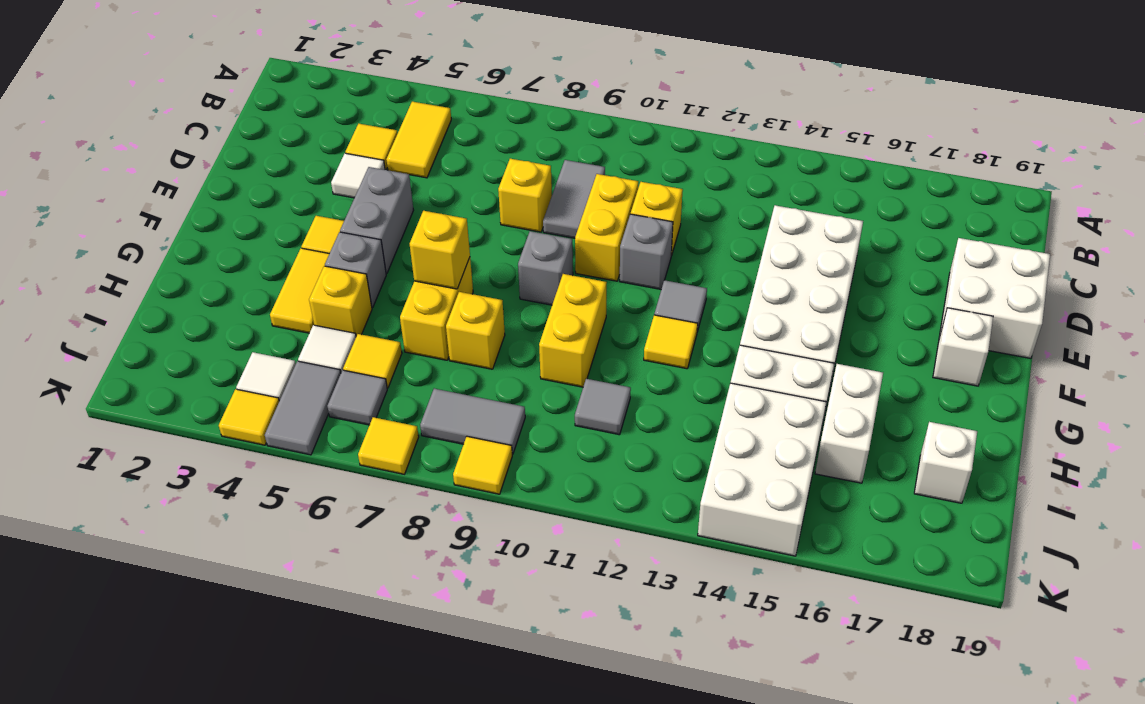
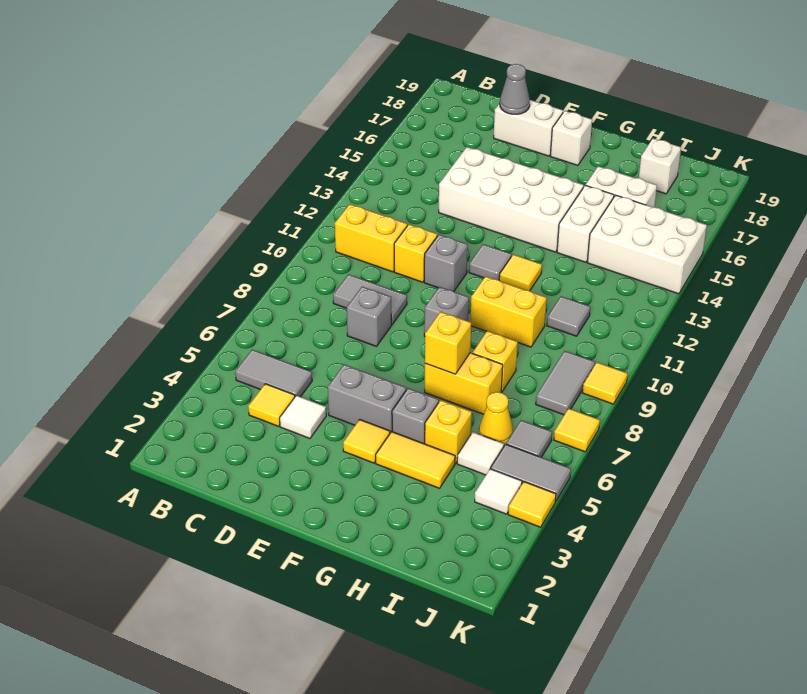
yellow 1x2 tile [386,102,451,178] -> grey 1x2 tile [235,350,312,397]
yellow 1x1 brick [498,159,552,232] -> grey 1x1 brick [347,286,392,346]
yellow 1x2 brick [575,174,638,281] -> yellow 1x2 brick moved to [335,204,407,272]
white 2x2 brick [939,238,1050,358] -> white 1x2 brick [494,100,563,156]
none -> grey 1x1 cone [500,64,530,114]
yellow 1x1 tile [343,334,402,388] -> yellow 1x1 cone [479,392,513,446]

